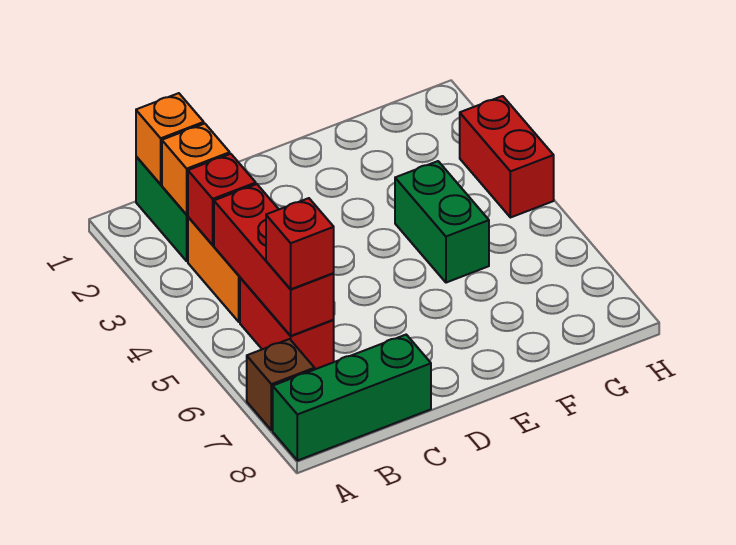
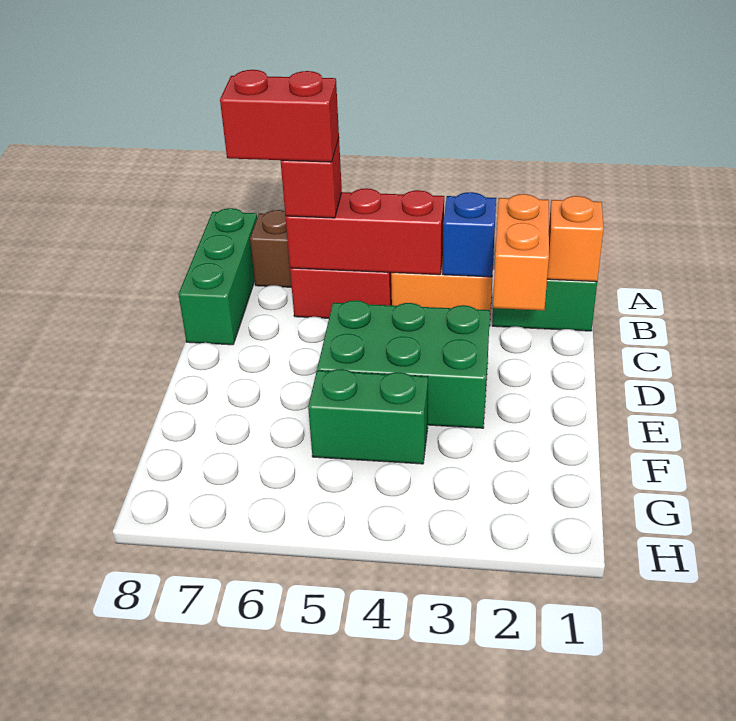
orange 1x1 brick [162,124,230,215] -> orange 1x2 brick [493,194,549,310]
red 1x1 brick [188,154,256,245] -> blue 1x1 brick [443,192,496,277]
none -> green 2x3 brick [317,300,490,428]
red 1x2 brick [460,96,554,218] -> red 1x2 brick moved to [220,70,339,162]

